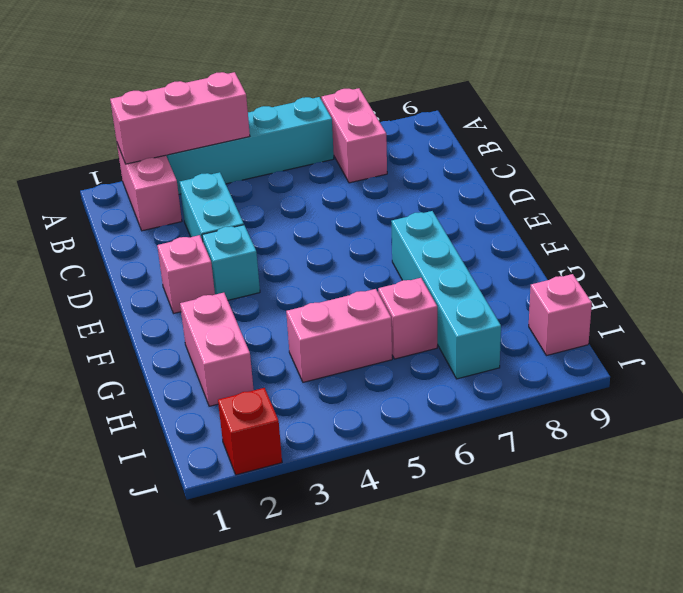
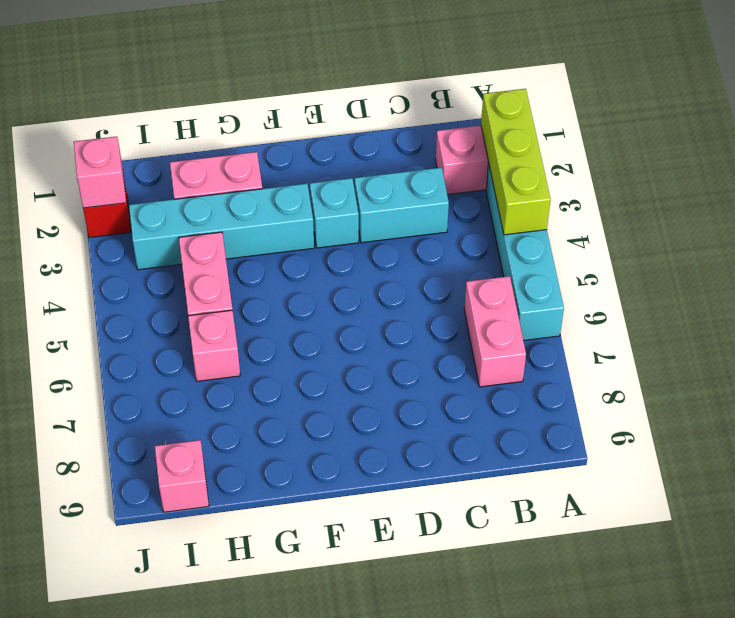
pink 1x3 brick [110,72,250,164] -> lime 1x3 brick [481,89,551,235]
pink 1x2 brick [322,88,387,183] -> pink 1x2 brick turned to [464,276,526,387]
pink 1x1 brick [157,235,215,313] -> pink 1x1 brick moved to [74,136,126,208]
cyan 1x4 brick [391,211,501,379] -> cyan 1x4 brick moved to [129,184,314,270]

